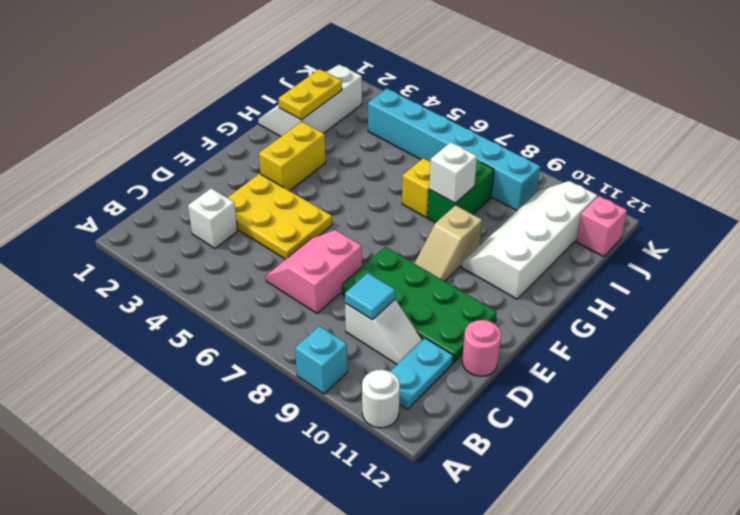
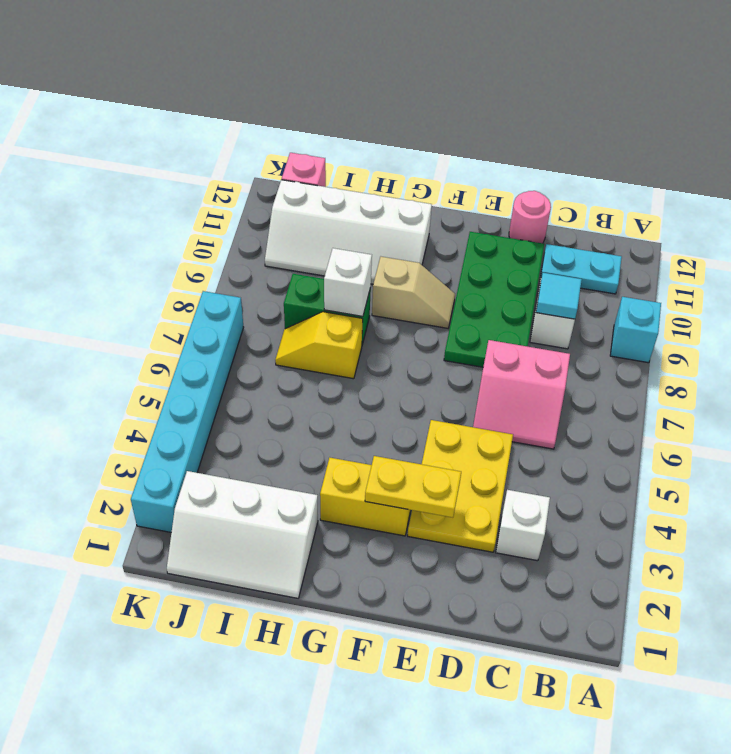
white 1x1 round brick [362,370,400,428] -> none
yellow 1x2 plate [278,69,342,120] -> yellow 1x2 plate moved to [365,456,461,518]
cyan 1x6 brick [368,89,540,210] -> cyan 1x6 brick moved to [131,291,244,532]

